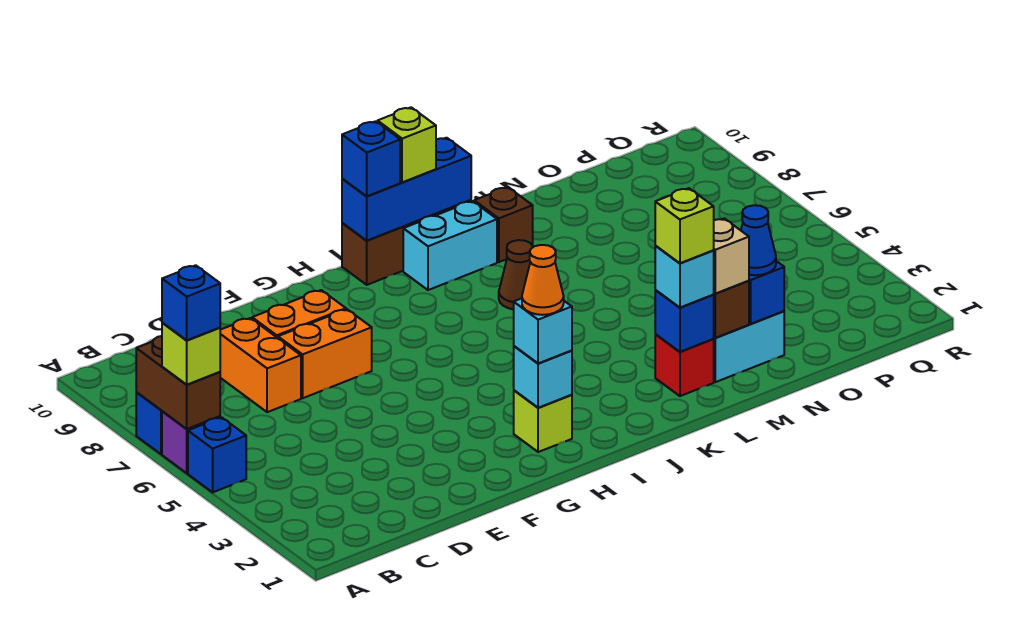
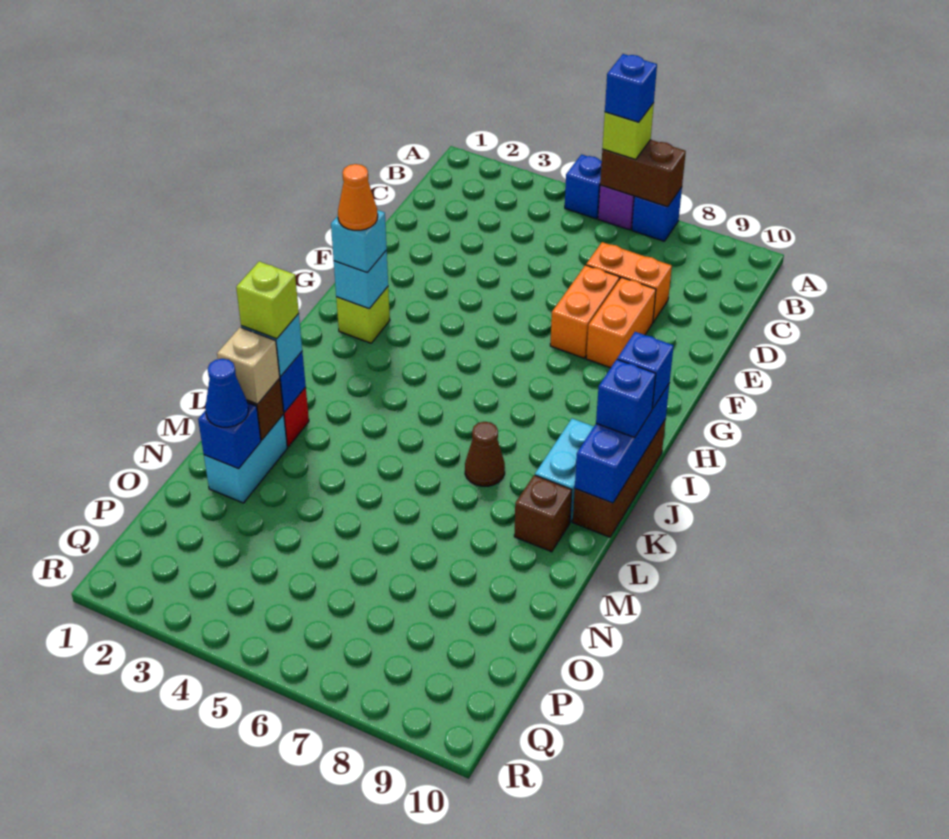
lime 1x1 brick [378,107,436,182] -> blue 1x1 brick [596,359,656,438]

